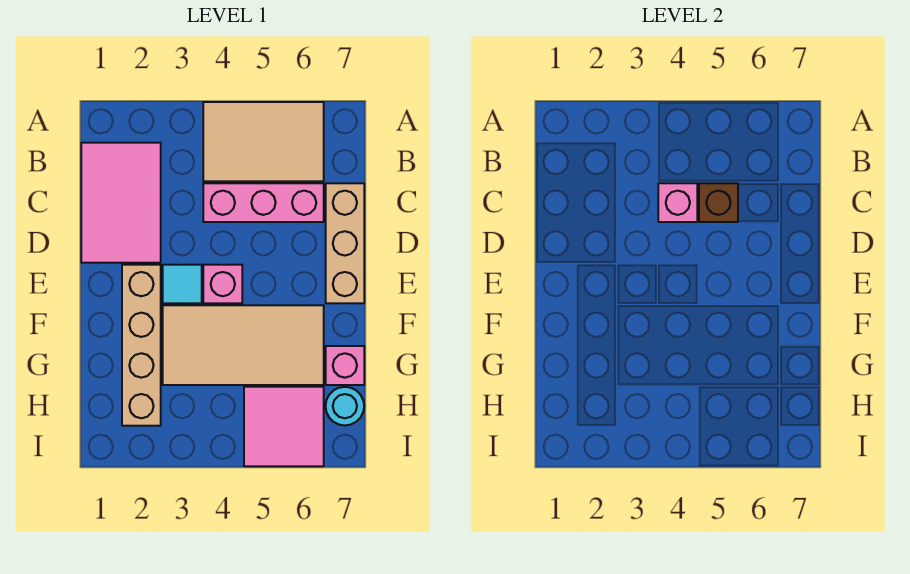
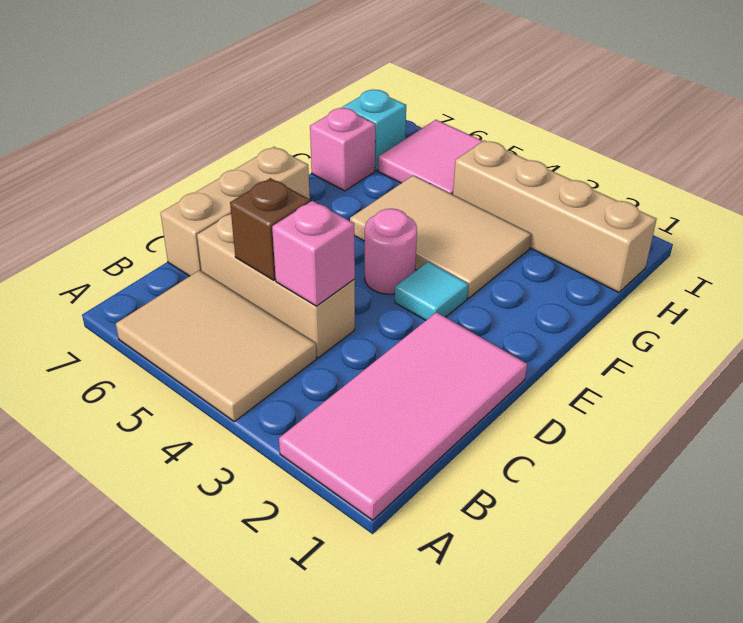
pink 2x3 tile [81,143,161,263] -> pink 2x4 tile [279,312,527,520]
pink 1x3 brick [203,183,324,222] -> tan 1x3 brick [197,214,355,358]
tan 1x4 brick [122,265,161,426] -> tan 1x4 brick turned to [453,140,657,292]
pink 1x1 brick [203,265,242,303] -> pink 1x1 round brick [365,209,417,294]
tan 2x4 tile [163,305,324,385] -> tan 2x3 tile [350,175,531,298]
cyan 1x1 round brick [326,387,364,425] -> cyan 1x1 brick [343,90,406,170]

